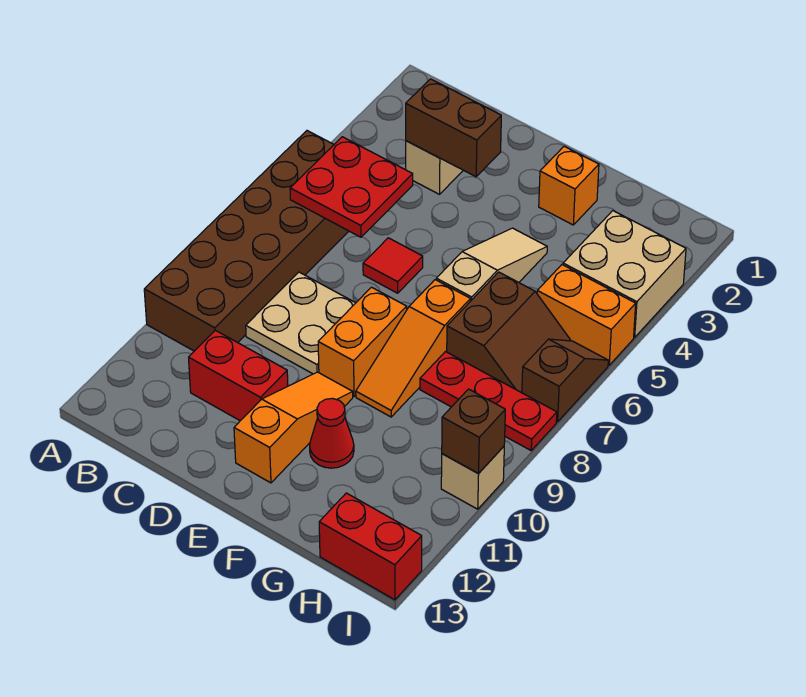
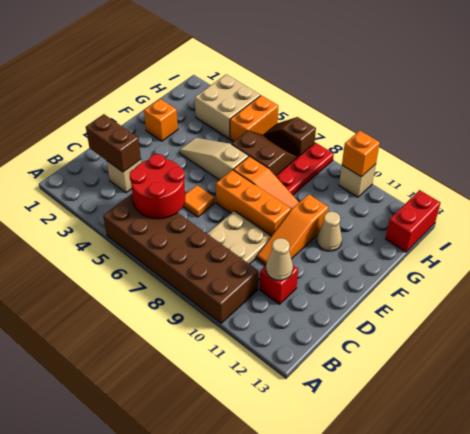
red 2x2 plate [290,137,413,237] -> red 2x2 round brick [130,154,185,219]
brown 1x2 brick [406,79,501,177] -> brown 1x2 brick turned to [86,114,141,172]
red 1x2 brick [189,330,288,421] -> red 1x1 brick [260,266,298,304]
none -> tan 1x1 cone [266,238,293,280]
red 1x1 tile [363,238,423,293] -> orange 1x1 tile [183,185,215,217]
orange 1x2 brick [318,287,407,396] -> orange 1x3 brick [216,170,291,236]
orange 1x3 slope [234,372,353,483] -> orange 1x3 slope turned to [257,194,328,265]
red 1x1 cone [310,398,354,468] -> tan 1x1 cone [317,211,342,251]
brown 1x1 brick [442,389,505,474] -> orange 1x1 brick [342,131,380,177]

